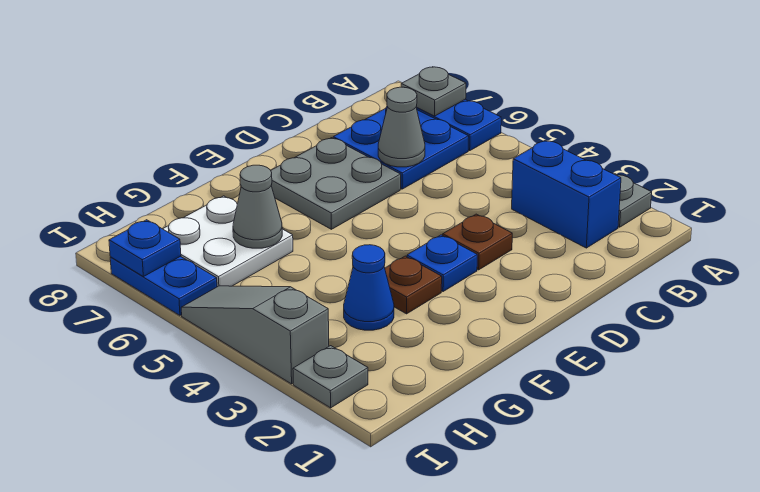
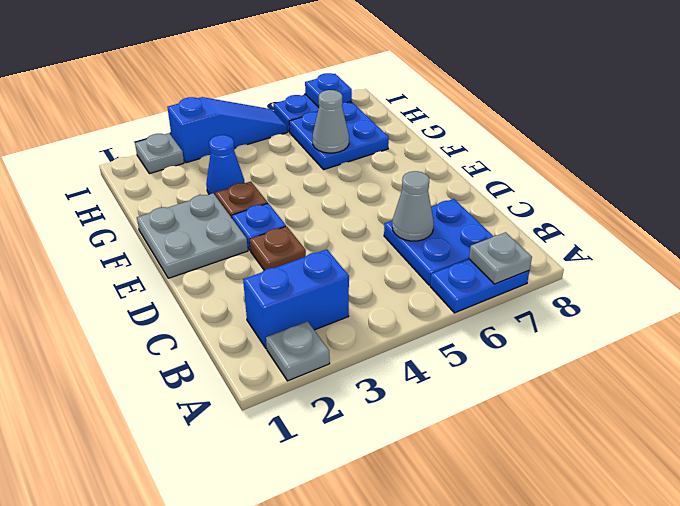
grey 2x2 plate [271,138,401,229] -> grey 2x2 plate moved to [137,193,248,278]
white 2x2 plate [163,196,293,287] -> blue 2x2 plate [289,102,389,170]
grey 1x3 slope [181,286,329,384] -> blue 1x3 slope [167,97,287,163]

